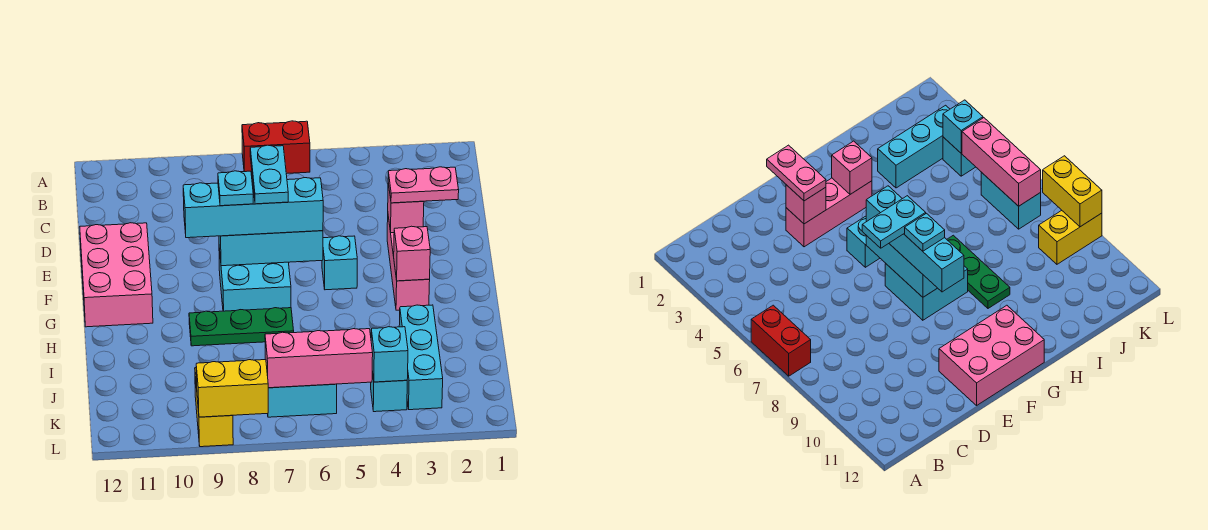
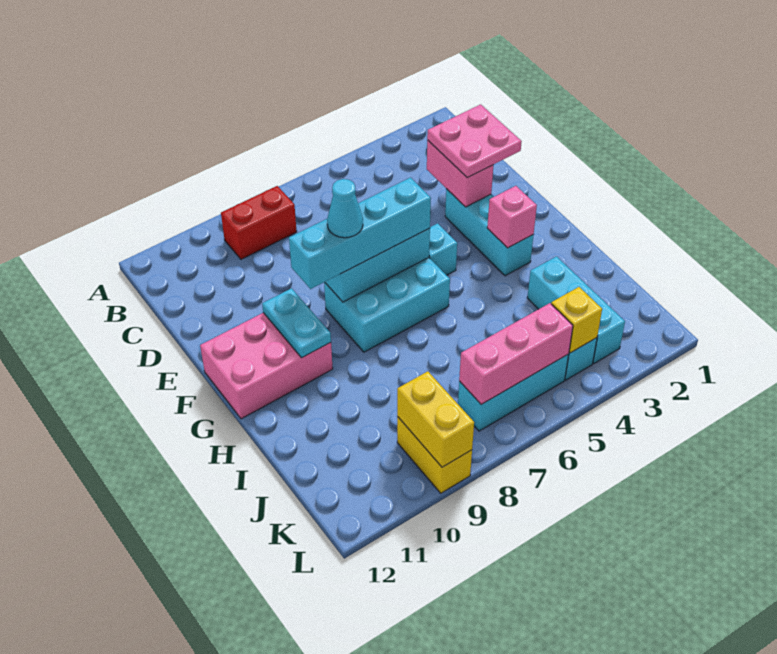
red 1x2 brick [242,121,310,175] -> red 1x2 brick moved to [221,186,297,259]
pink 1x2 plate [388,167,459,203] -> pink 2x2 plate [427,104,522,178]
pink 1x3 brick [387,217,430,310] -> cyan 1x3 brick [445,189,534,276]
pink 1x1 brick [388,183,424,233] -> pink 1x2 brick [427,140,493,207]
cyan 1x2 plate [250,145,288,204] -> cyan 1x2 plate moved to [262,288,331,358]
pink 2x3 brick [80,223,153,327] -> pink 2x3 brick turned to [200,313,333,419]
cyan 2x2 brick [219,248,291,311] -> cyan 2x3 brick [324,258,450,352]
cyan 1x1 plate [218,171,253,206] -> cyan 1x1 cone [327,179,363,238]
green 1x3 plate [189,308,294,346] -> none
cyan 1x1 brick [371,327,408,382] -> yellow 1x1 brick [551,287,602,353]
cyan 1x2 brick [268,384,337,417] -> cyan 1x3 brick [458,354,569,431]
yellow 1x2 brick [196,360,268,417] -> yellow 1x2 brick turned to [397,371,474,467]

